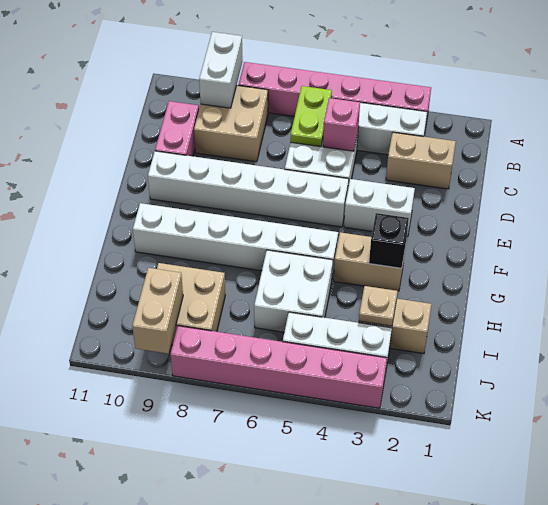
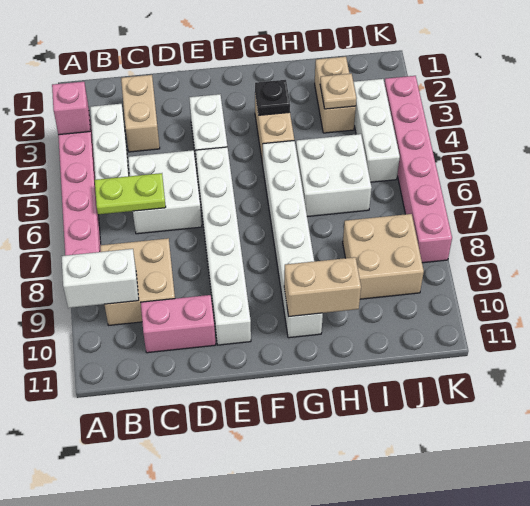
pink 1x1 brick [323,98,360,151] -> pink 1x1 brick moved to [52,82,90,135]
black 1x1 brick [369,213,409,268] -> black 1x1 plate [255,80,290,115]
tan 1x2 brick [132,268,183,354] -> tan 1x2 brick moved to [284,257,361,316]

